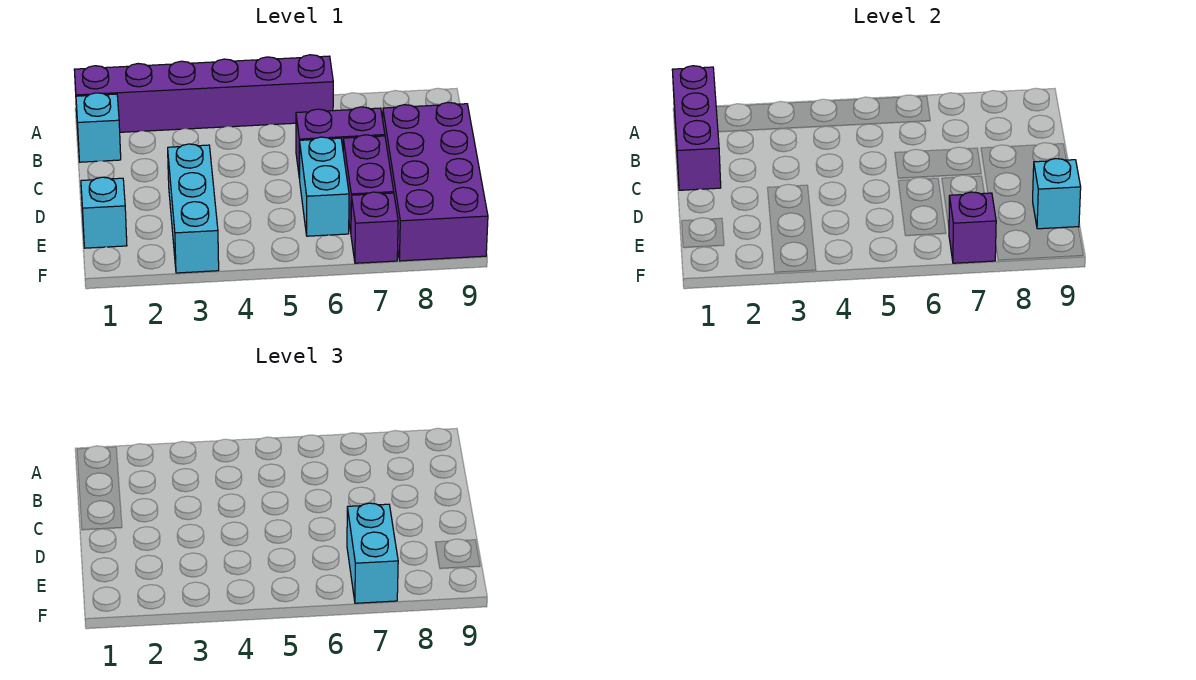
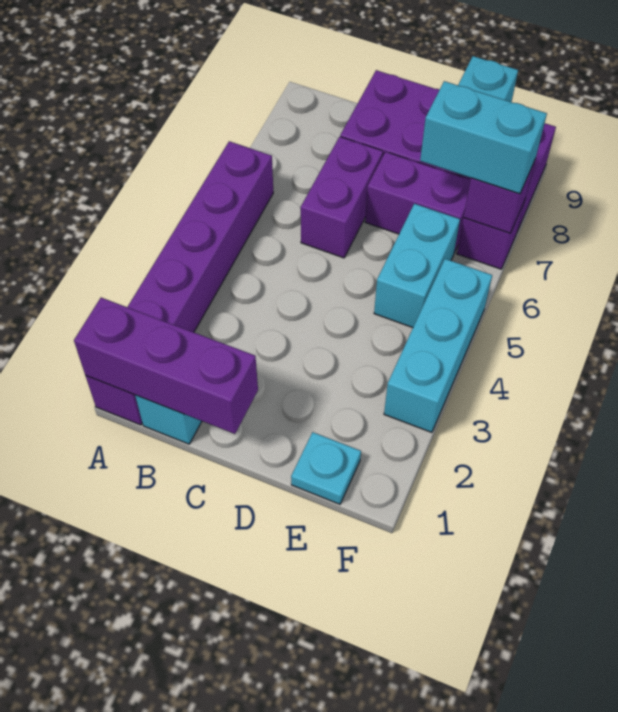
cyan 1x3 brick [168,144,219,273] -> cyan 1x3 brick turned to [384,259,492,432]
cyan 1x2 brick [300,137,349,236] -> cyan 1x2 brick turned to [374,204,460,328]
cyan 1x1 brick [81,177,127,248] -> cyan 1x1 plate [291,432,361,504]

